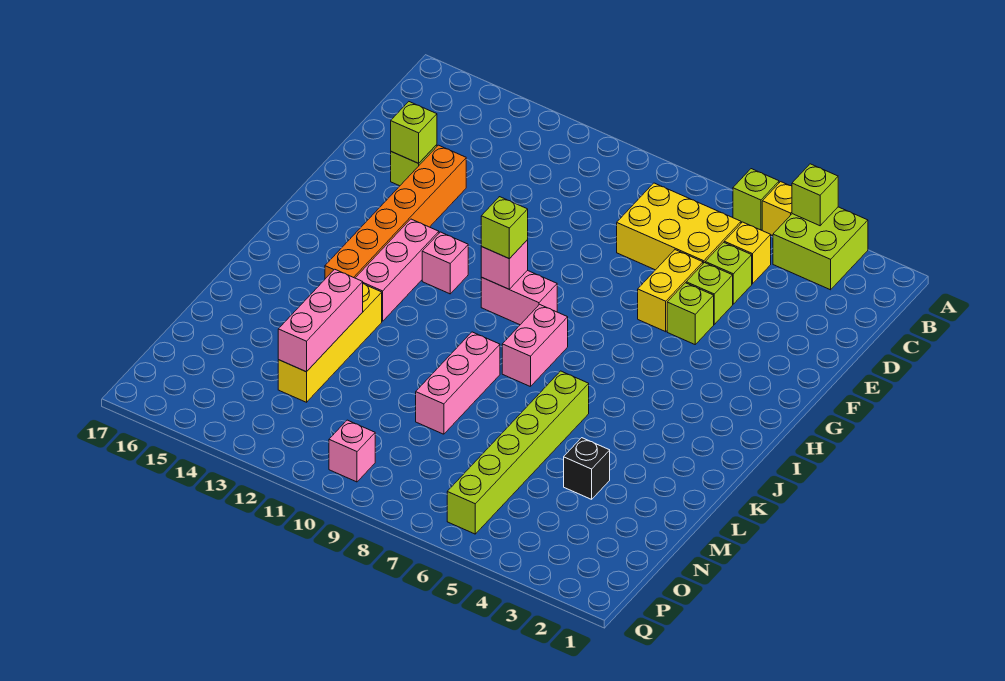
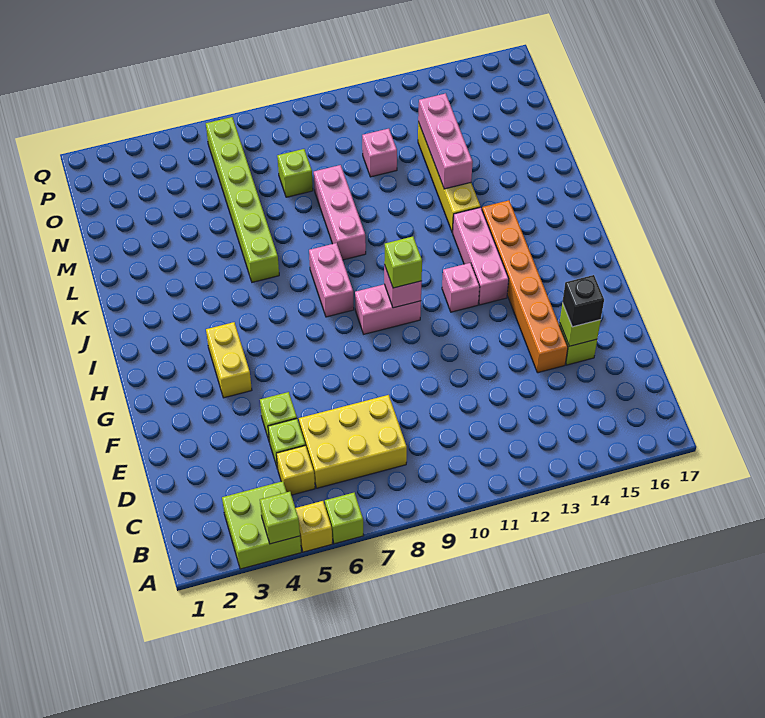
yellow 1x2 brick [638,250,703,332] -> yellow 1x2 brick moved to [206,322,252,398]
lime 1x1 brick [667,283,714,344] -> lime 1x1 brick moved to [277,149,313,197]
black 1x1 brick [564,438,610,499] -> black 1x1 brick moved to [562,275,604,327]
pink 1x1 brick [329,420,375,482] -> pink 1x1 brick moved to [362,129,397,177]

